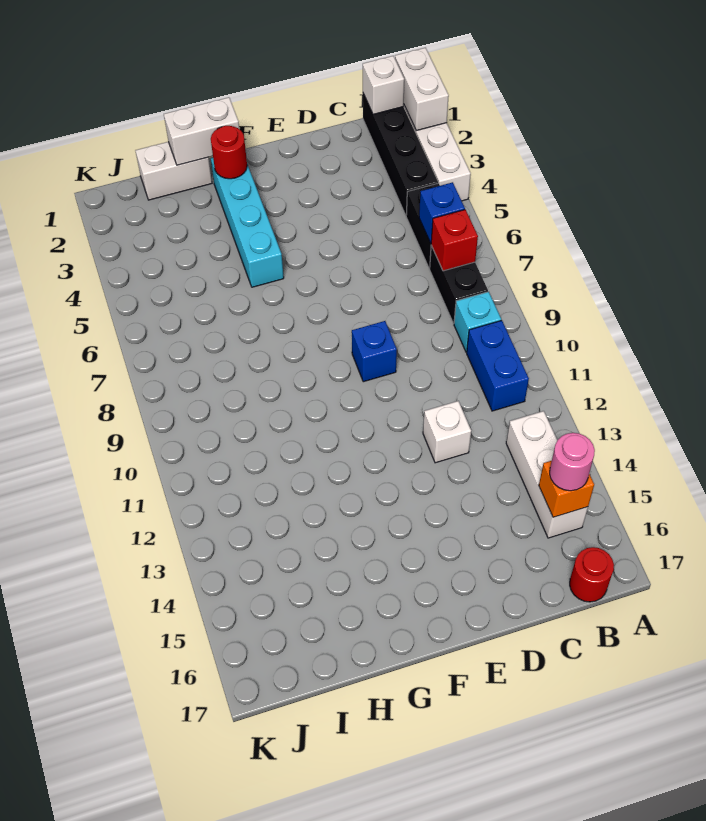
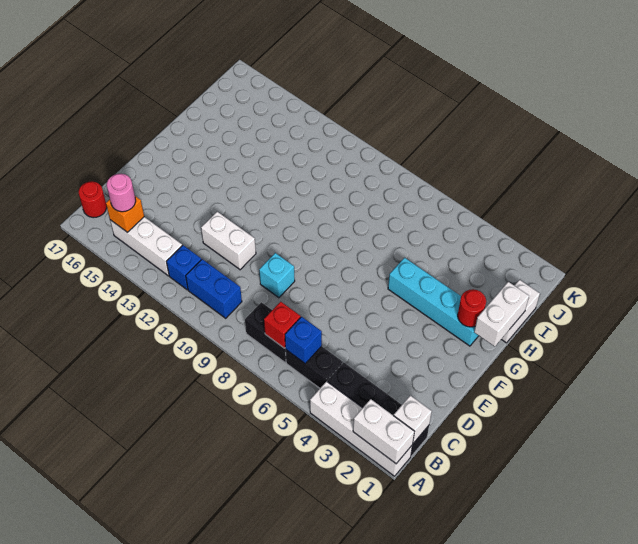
cyan 1x1 brick [454,292,501,352] -> cyan 1x1 brick moved to [259,253,295,298]
white 1x1 brick [423,401,471,463] -> white 1x2 brick [201,212,256,270]
blue 1x1 brick [352,321,397,382] -> blue 1x1 brick moved to [166,245,201,290]

